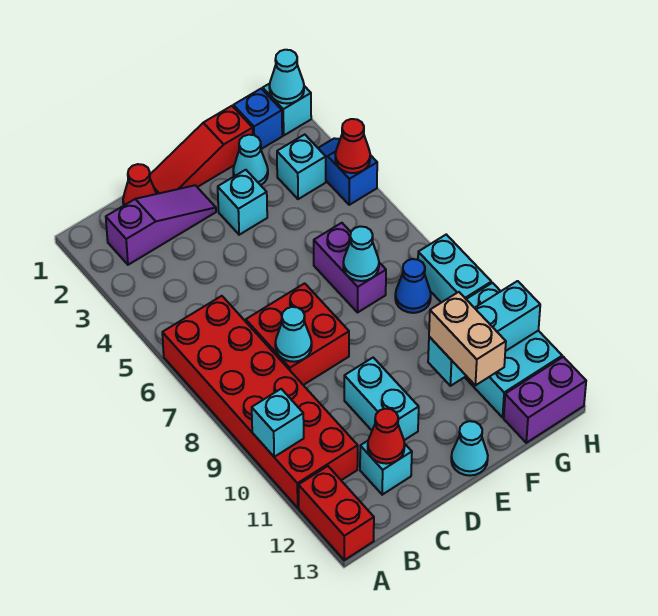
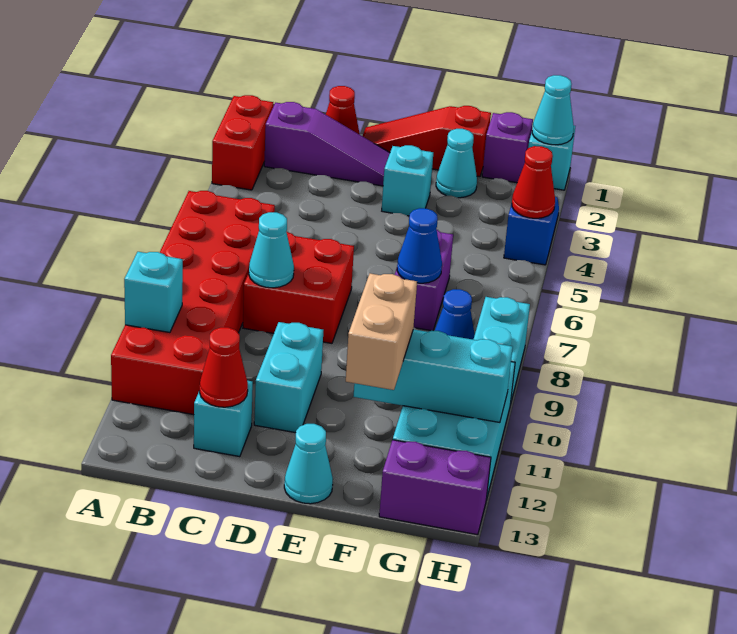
red 1x2 brick [299,466,374,560] -> red 1x2 brick moved to [212,95,273,190]
cyan 1x1 cone [343,226,379,281] -> blue 1x1 cone [397,208,442,283]
blue 1x1 brick [233,89,282,149] -> purple 1x1 brick [482,112,533,183]
cyan 1x1 brick [277,135,326,199] -> none

